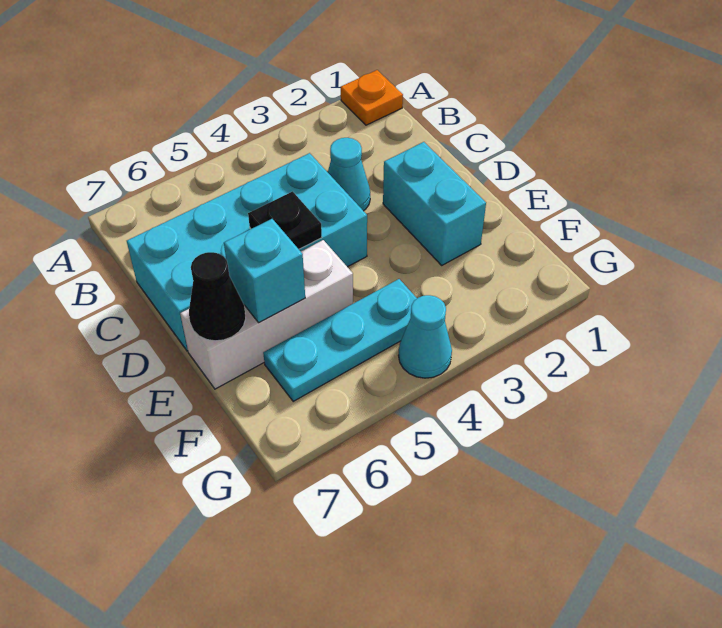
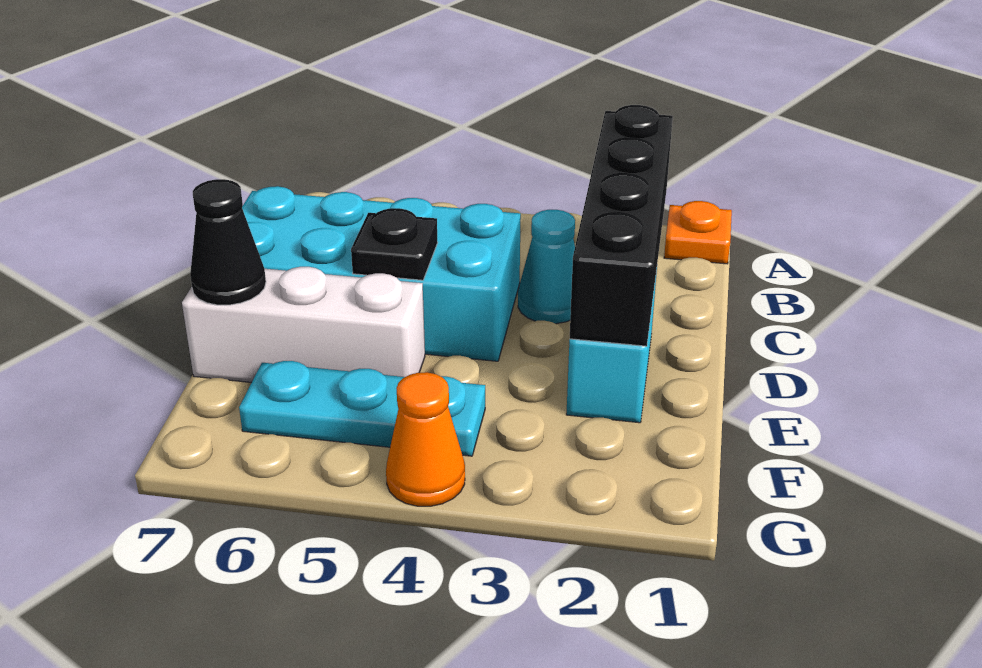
none -> black 1x4 brick [570,105,673,346]
cyan 1x1 brick [224,219,305,323] -> none
cyan 1x1 cone [398,295,452,378] -> orange 1x1 cone [386,372,465,506]

